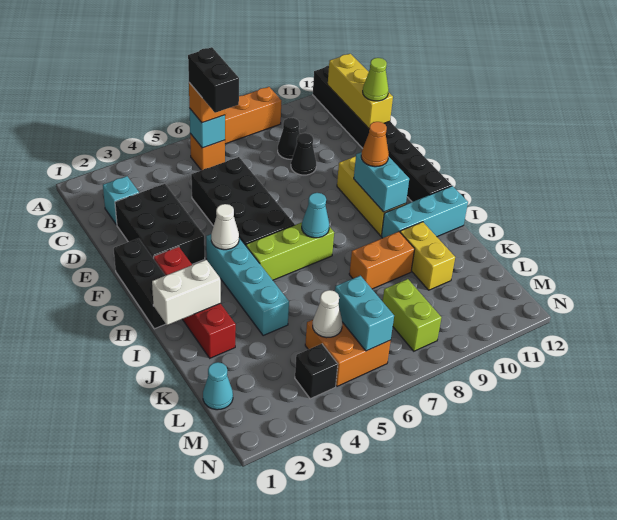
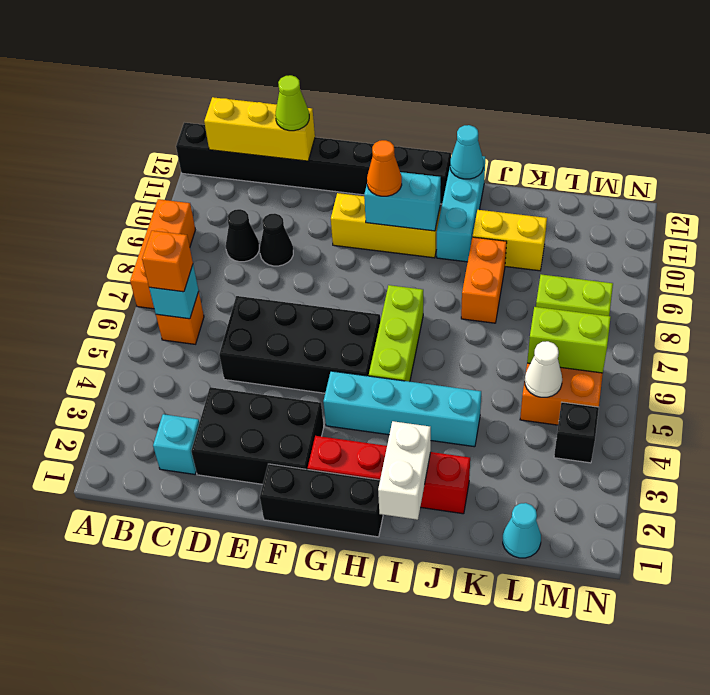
black 1x2 brick [188,47,239,113] -> none
white 1x1 cone [211,204,239,250] -> none
cyan 1x1 cone [302,193,329,238] -> cyan 1x1 cone moved to [450,125,483,179]
cyan 1x2 brick [335,276,394,351] -> lime 1x2 brick [527,307,611,373]

